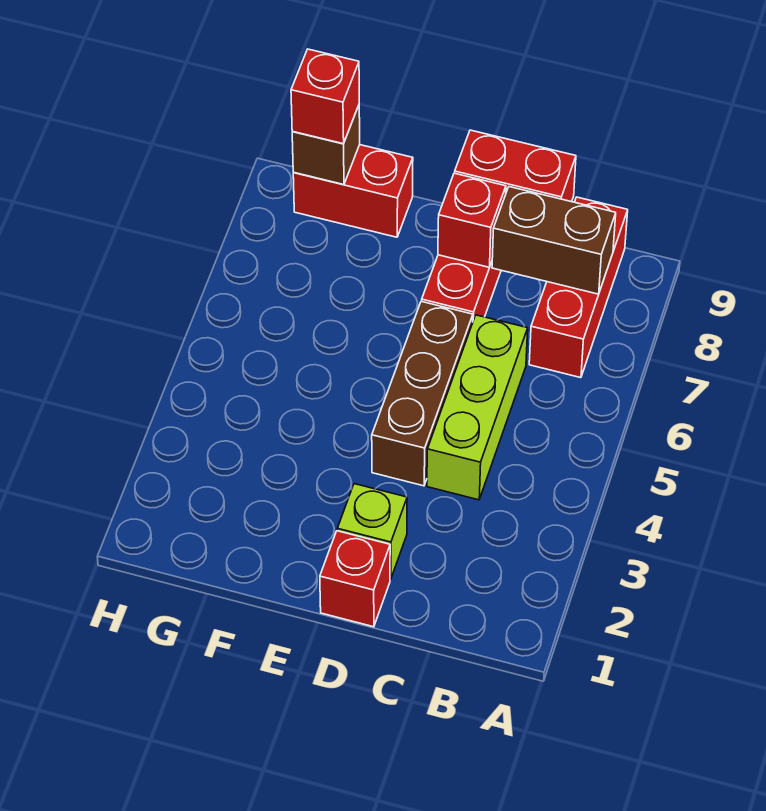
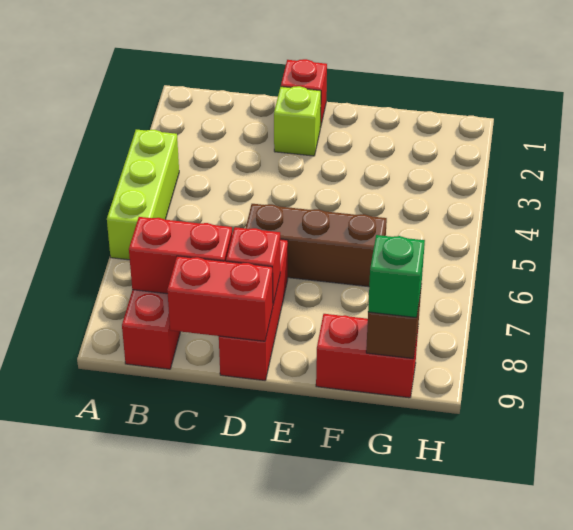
brown 1x2 brick [492,187,616,294] -> red 1x2 brick [129,217,232,294]
lime 1x3 brick [427,315,528,500] -> lime 1x3 brick moved to [107,130,179,260]
brown 1x3 brick [372,301,473,486] -> brown 1x3 brick turned to [246,204,387,287]
red 1x1 brick [291,49,359,144] -> green 1x1 brick [368,235,425,318]

